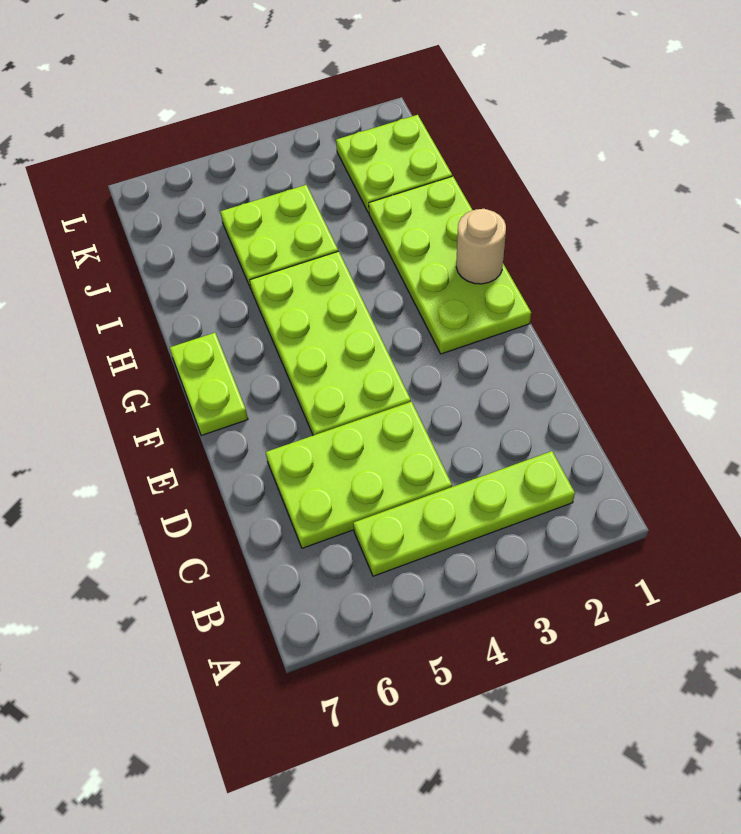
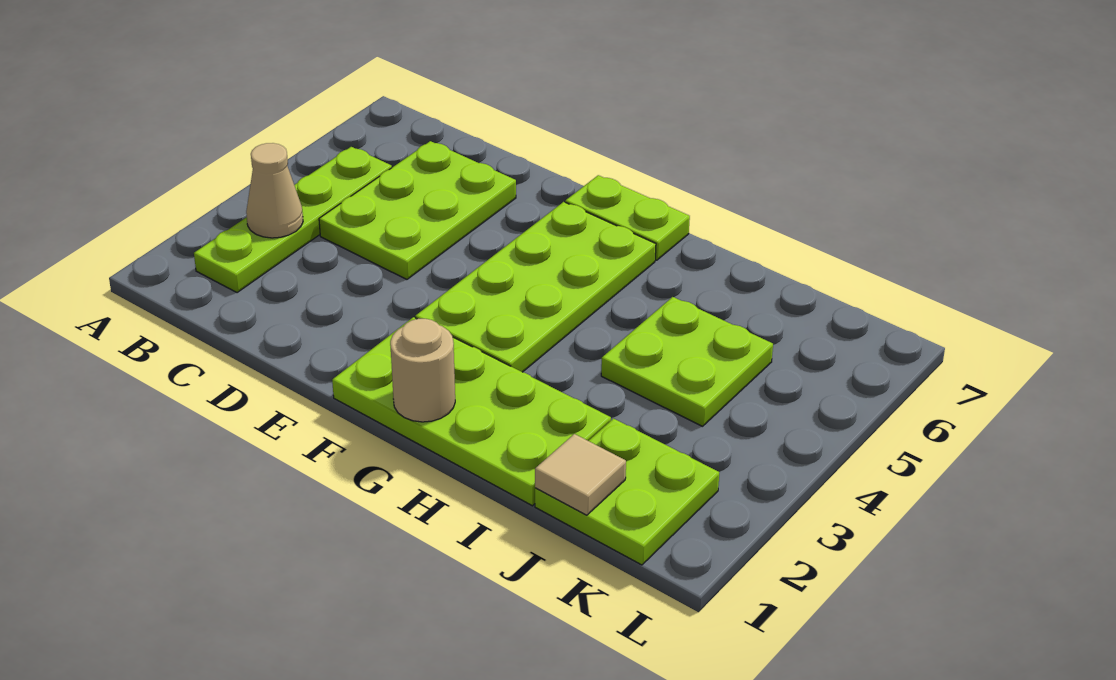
none -> tan 1x1 cone [246,143,303,238]
lime 2x4 plate [250,251,411,435] -> lime 2x4 plate turned to [415,202,656,372]
none -> tan 1x1 tile [535,434,626,515]

